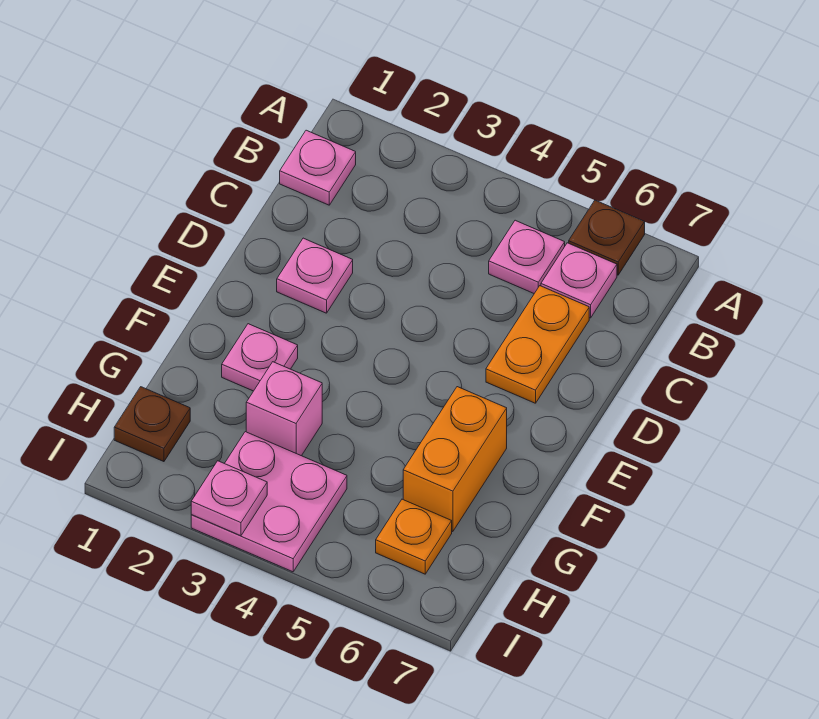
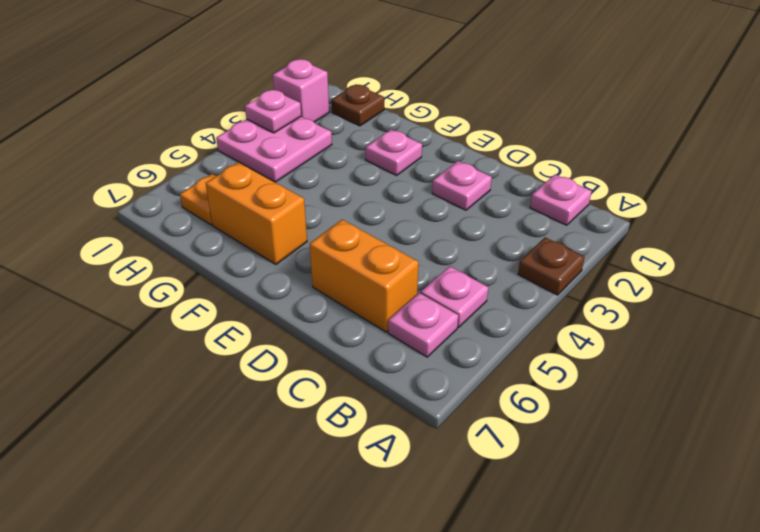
brown 1x1 plate [569,200,645,275] -> brown 1x1 plate moved to [518,237,585,295]
orange 1x2 plate [486,286,589,403] -> orange 1x2 brick [310,220,419,332]
pink 1x1 brick [246,362,322,456] -> pink 1x1 brick moved to [273,59,329,122]

